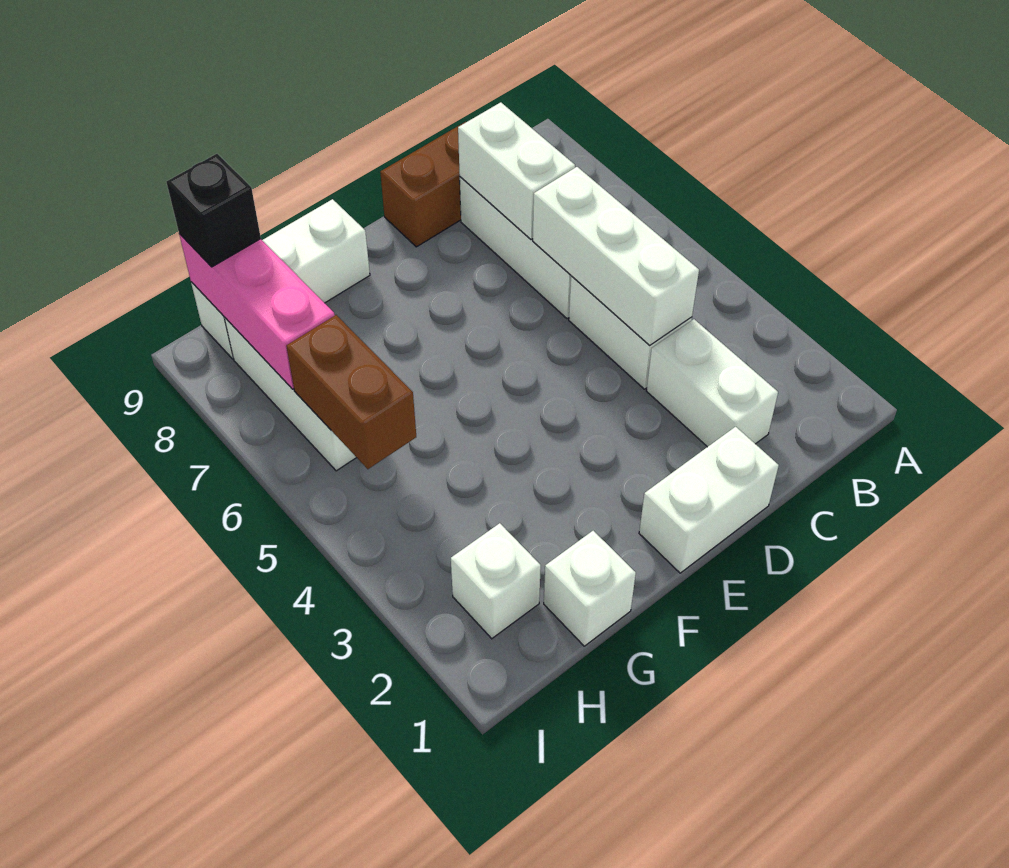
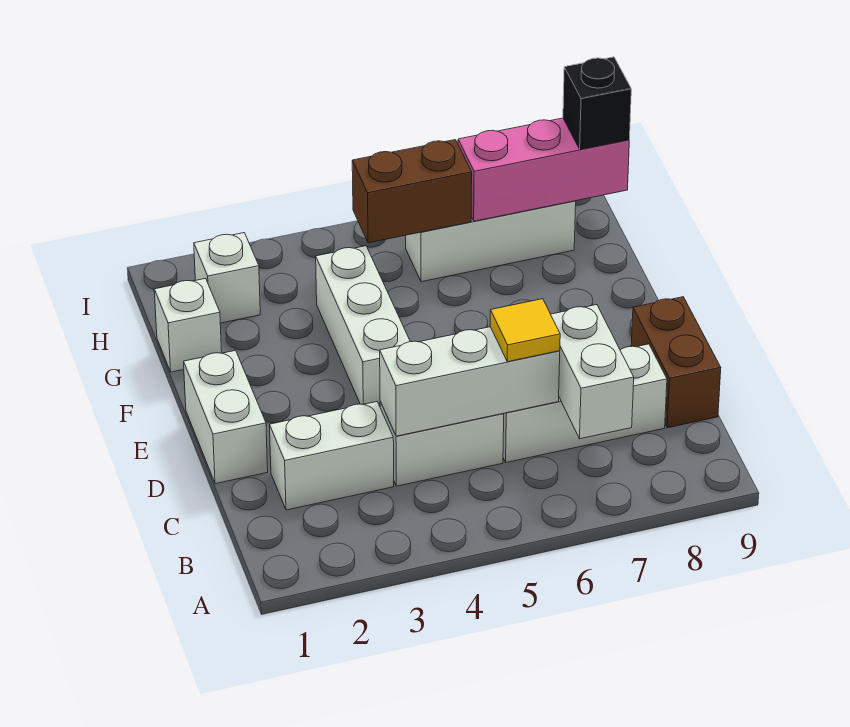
none -> yellow 1x1 tile [490,299,560,362]
white 1x2 brick [458,102,575,239] -> white 1x2 brick turned to [551,305,634,439]
white 1x3 brick [191,199,370,359] -> white 1x3 brick moved to [316,246,410,406]

